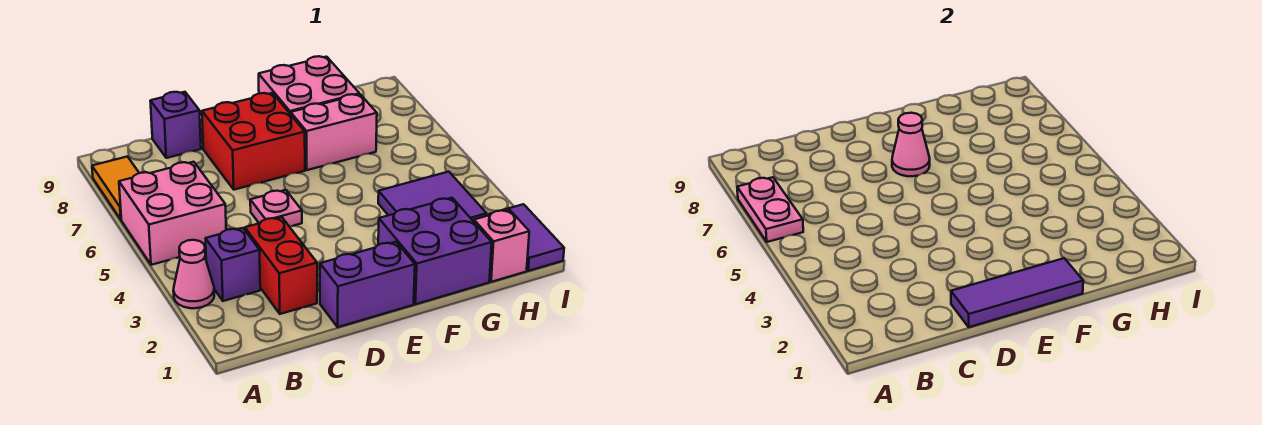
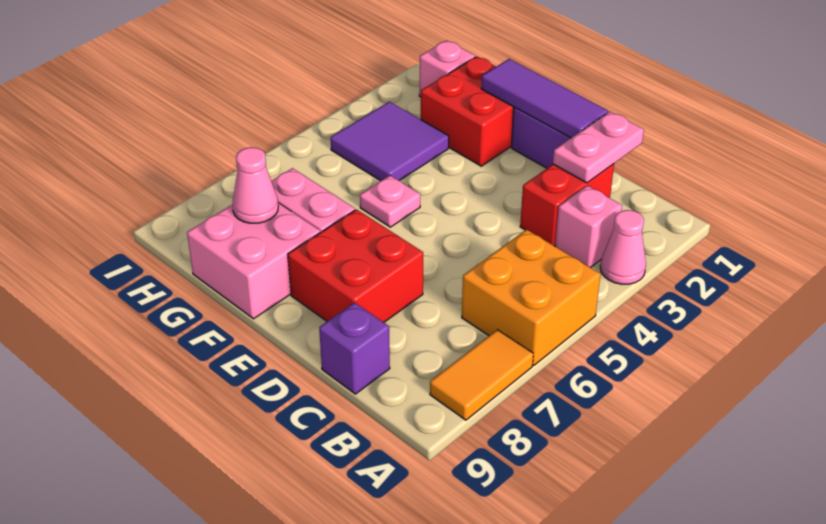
pink 2x2 brick [119,162,226,265] -> orange 2x2 brick [462,230,601,365]
pink 1x2 plate [737,177,803,242] -> pink 1x2 plate moved to [553,112,644,183]
purple 1x1 brick [206,228,260,301] -> pink 1x1 brick [555,186,622,268]
pink 1x1 plate [250,190,302,226] -> pink 1x1 plate moved to [360,176,420,227]
pink 1x1 cone [892,113,930,176] -> pink 1x1 cone moved to [232,147,278,223]
purple 2x2 brick [378,198,492,304] -> red 2x2 brick [421,57,514,166]
purple 1x2 tile [489,204,564,271] -> none

